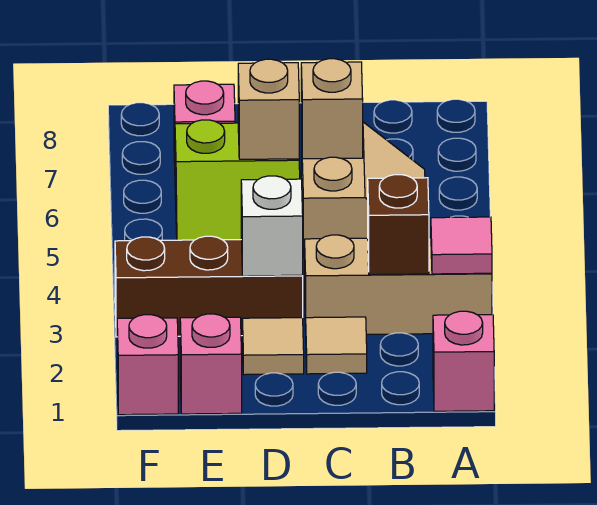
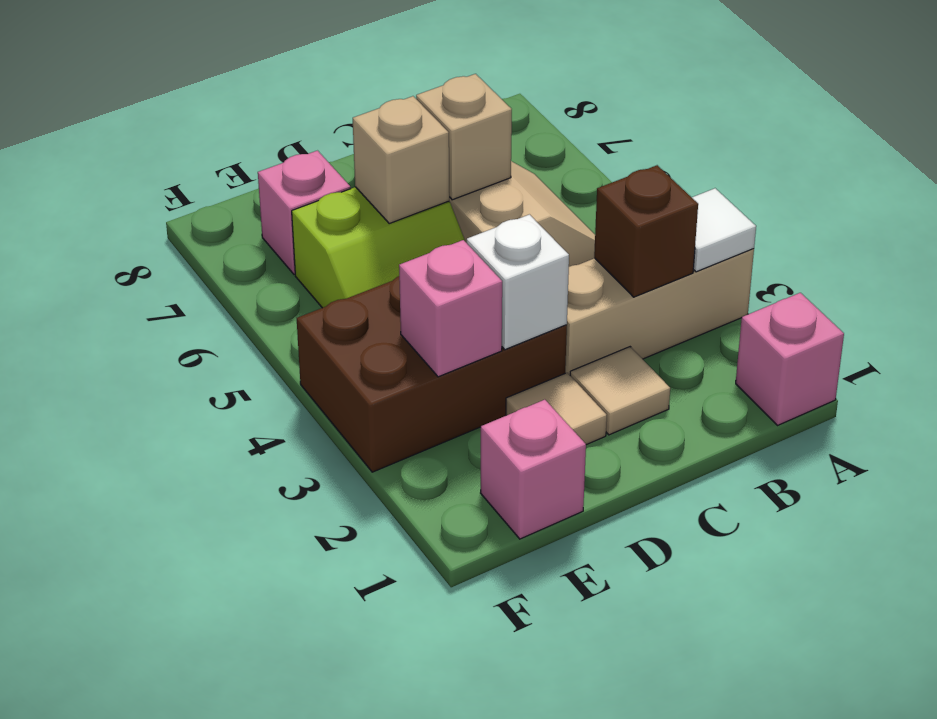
pink 1x1 tile [431,217,492,274] -> white 1x1 tile [692,188,756,272]
brown 1x3 brick [115,236,303,337] -> brown 2x3 brick [297,276,567,472]
pink 1x1 brick [117,315,178,415] -> pink 1x1 brick moved to [399,240,502,377]

